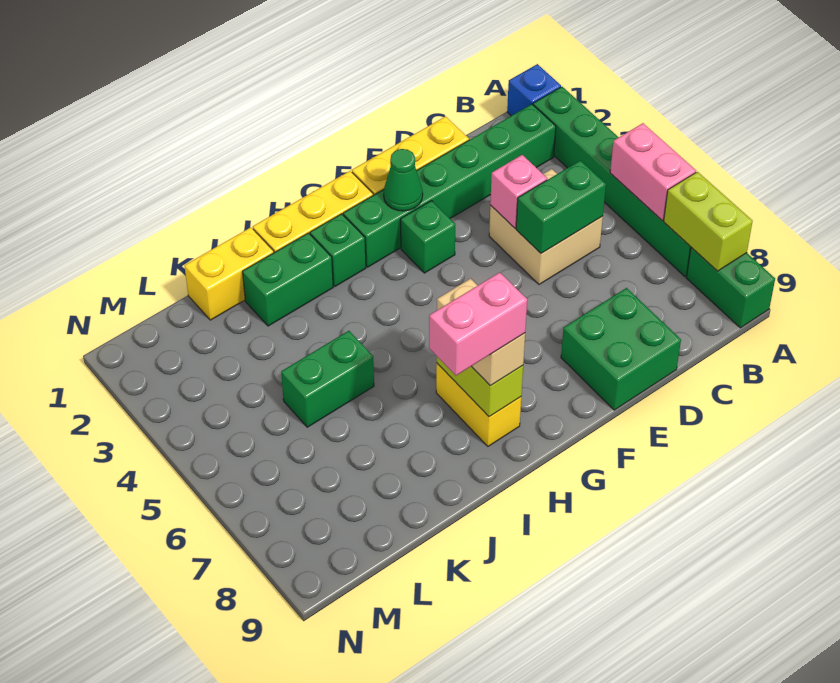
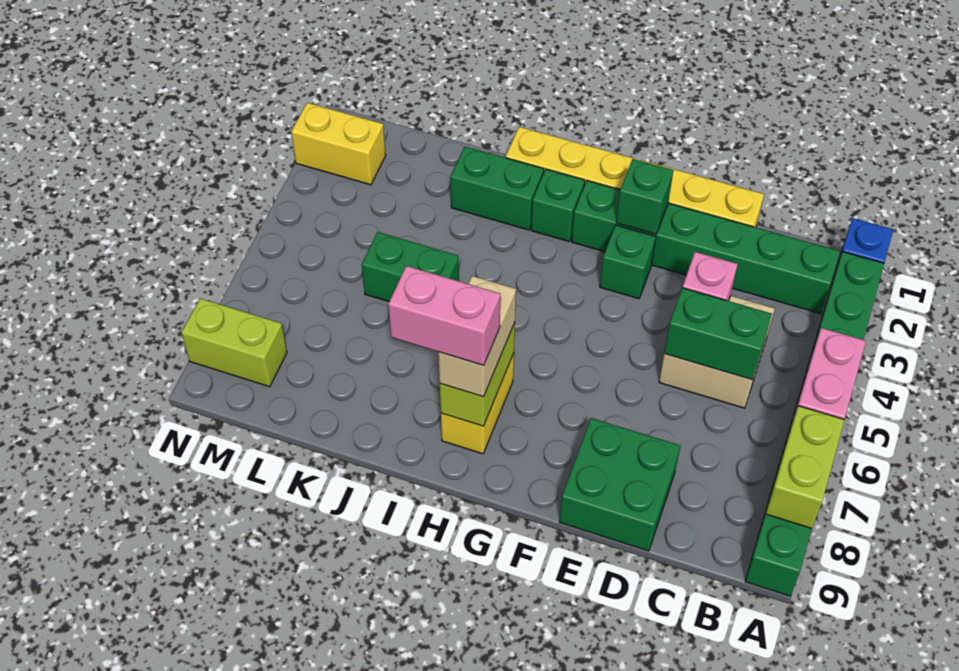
green 1x1 cone [384,149,423,211] -> green 1x1 brick [616,159,673,234]
yellow 1x2 brick [184,227,274,320] -> yellow 1x2 brick moved to [291,103,386,185]
none -> lime 1x2 brick [181,298,287,387]

